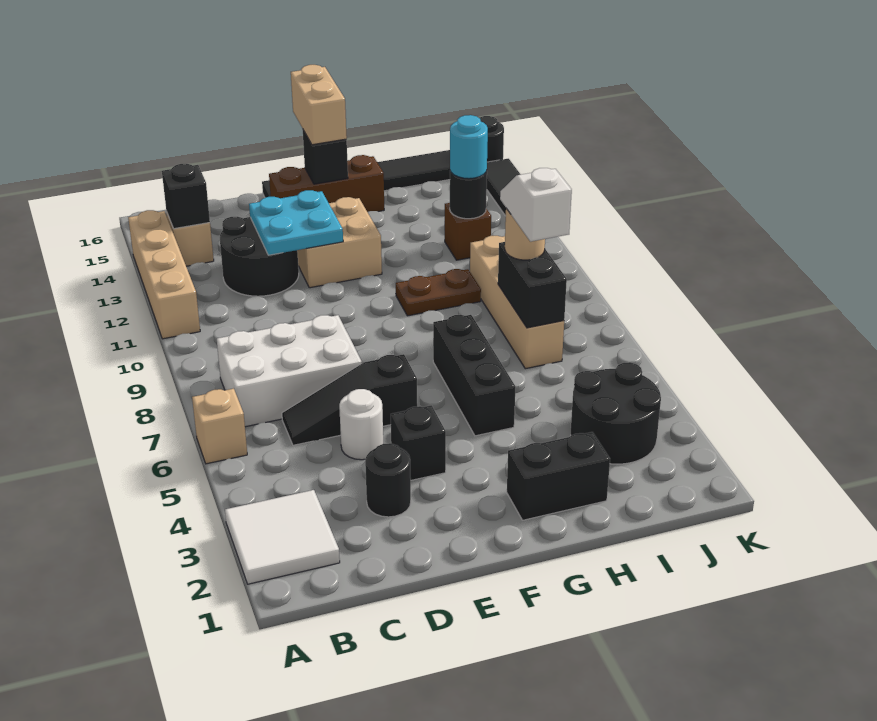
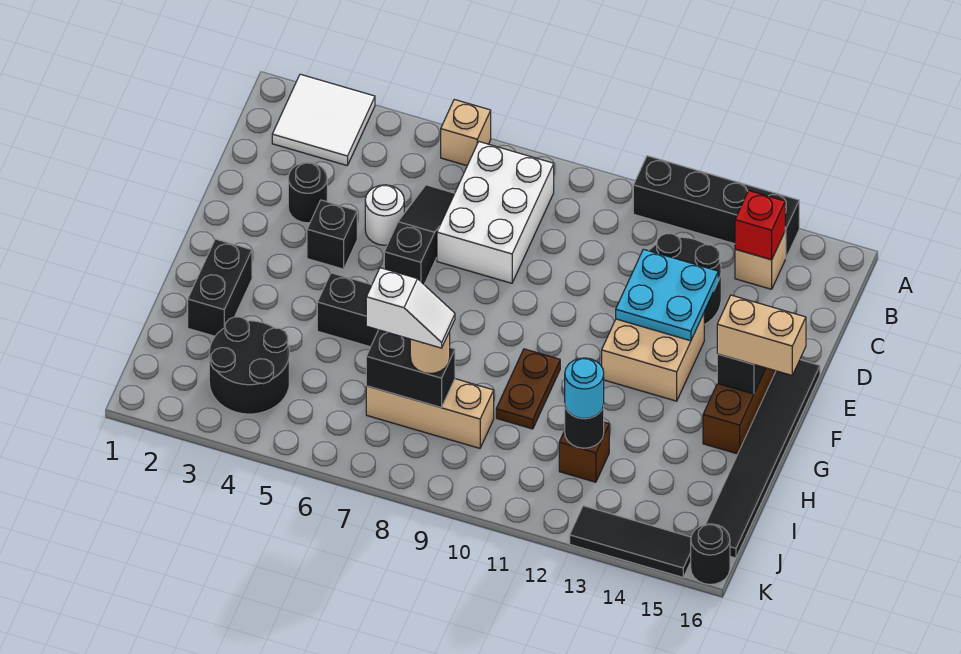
tan 1x4 brick [128,210,200,339] -> black 1x4 brick [633,156,799,259]
black 1x1 brick [162,164,210,229] -> red 1x1 brick [735,191,785,260]
tan 1x4 brick [470,236,564,369] -> tan 1x3 brick [366,379,494,448]

